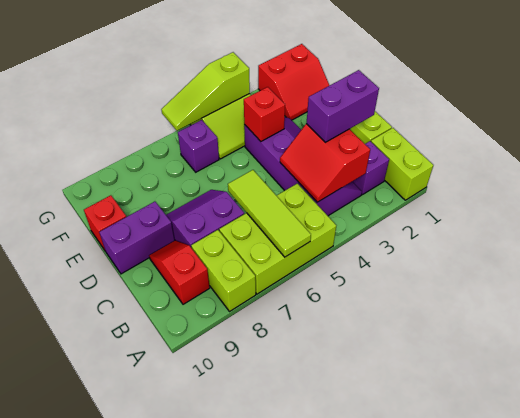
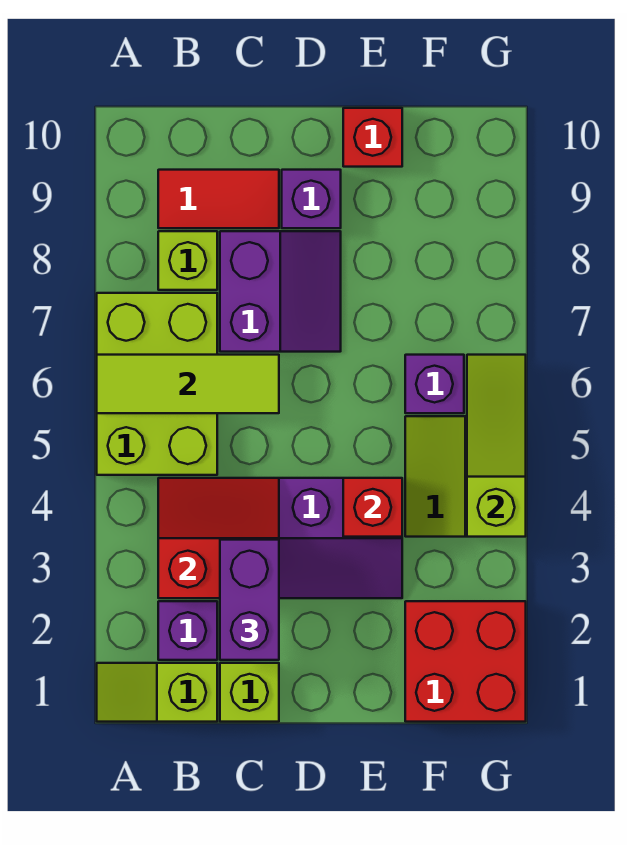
lime 1x2 brick [371,128,433,200] -> lime 1x2 slope [97,663,217,722]
lime 1x2 brick [191,230,256,312] -> lime 1x1 brick [158,231,217,290]
red 1x2 slope [149,240,210,304] -> red 1x2 tile [158,170,279,228]
purple 1x2 brick [99,202,175,274] -> purple 1x1 brick [282,170,341,228]
red 2x2 slope [258,44,329,120] -> red 2x2 brick [405,601,526,722]

